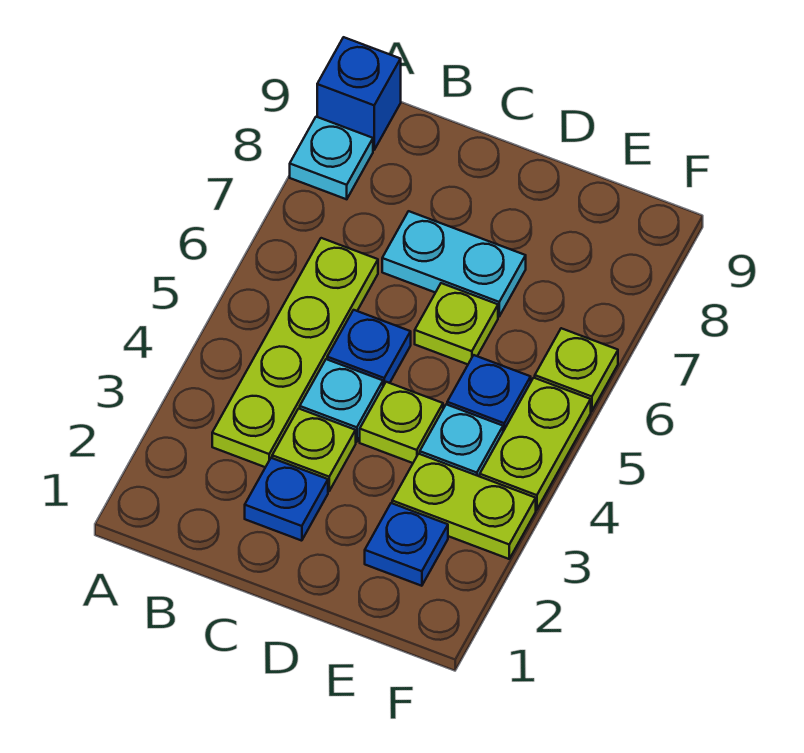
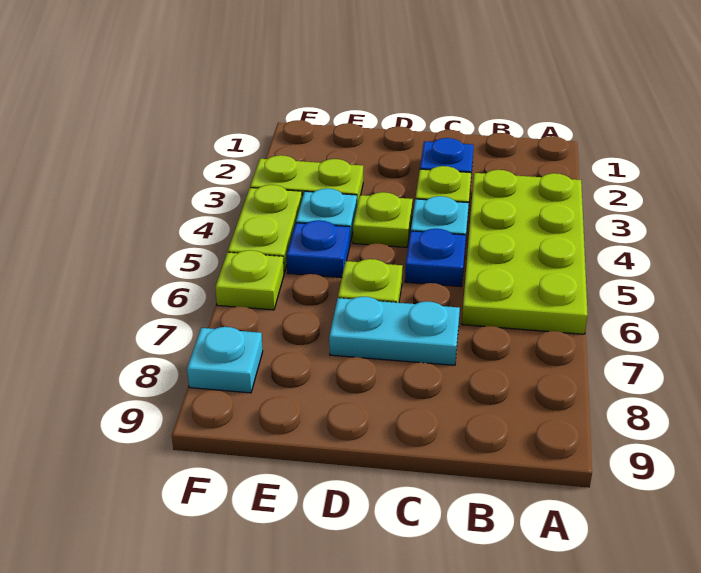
cyan 1x1 plate [290,117,373,199] -> cyan 1x1 plate moved to [187,327,263,393]
blue 1x1 brick [317,37,401,150] -> none
lime 1x4 plate [212,238,378,467] -> lime 2x4 plate [462,170,588,334]
blue 1x1 plate [365,503,448,586] -> none

